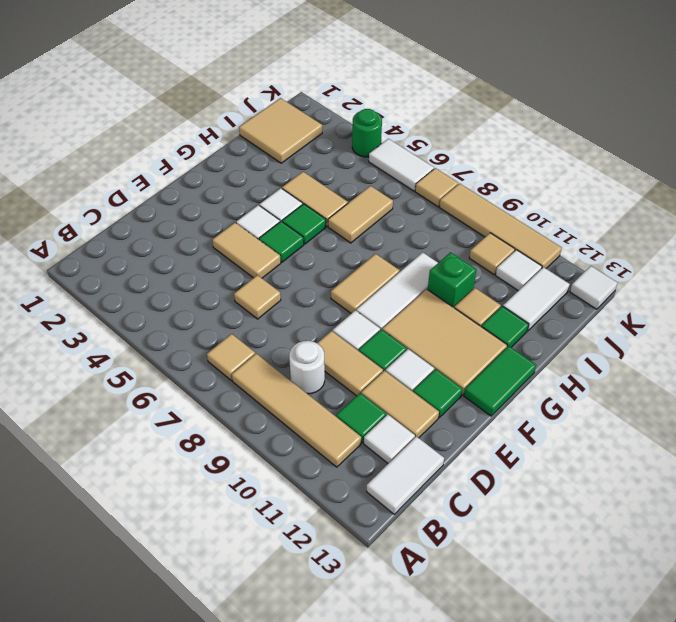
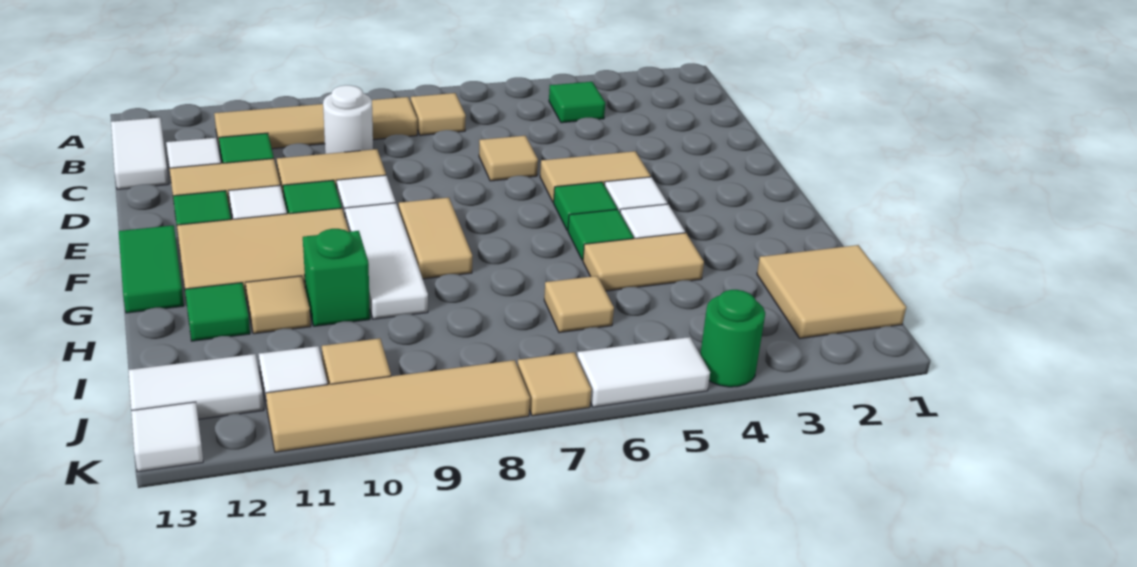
none -> green 1x1 tile [549,82,605,123]
tan 1x2 tile [328,186,393,243] -> tan 1x1 tile [544,276,614,333]
white 1x2 tile [503,267,570,331] -> white 1x2 tile turned to [128,354,264,419]

